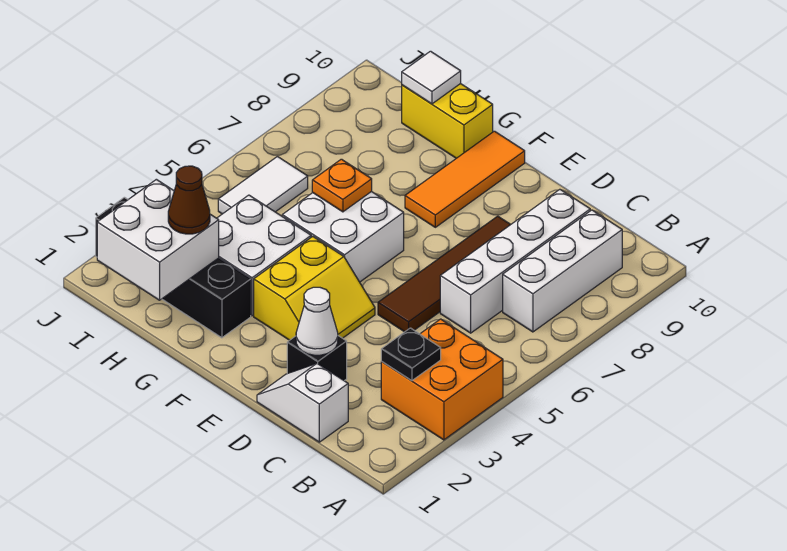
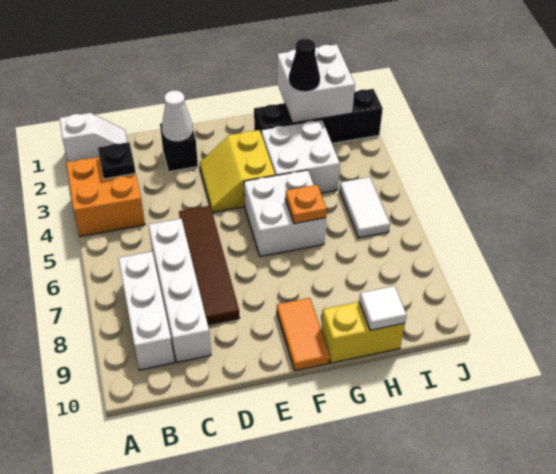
white 1x2 slope [257,363,348,442] -> white 1x2 slope moved to [59,113,128,162]
orange 1x3 tile [405,131,525,227] -> orange 1x2 tile [277,298,330,371]
brown 1x1 cone [168,166,210,234] -> black 1x1 cone [289,39,320,92]

